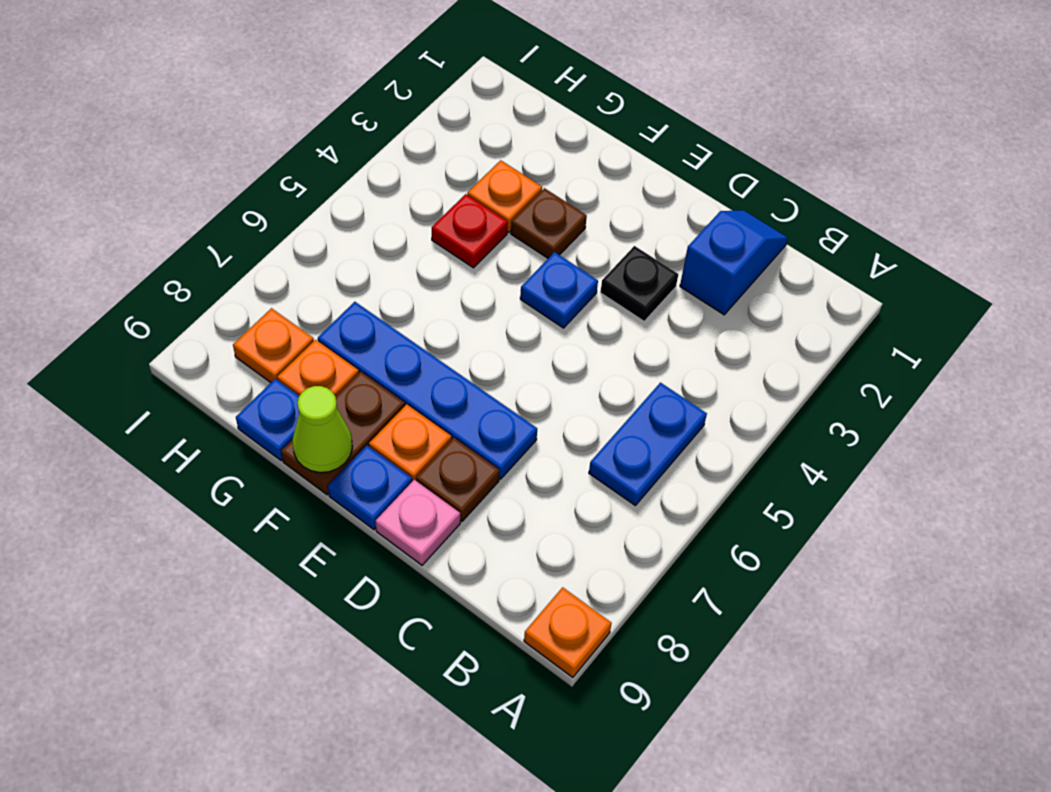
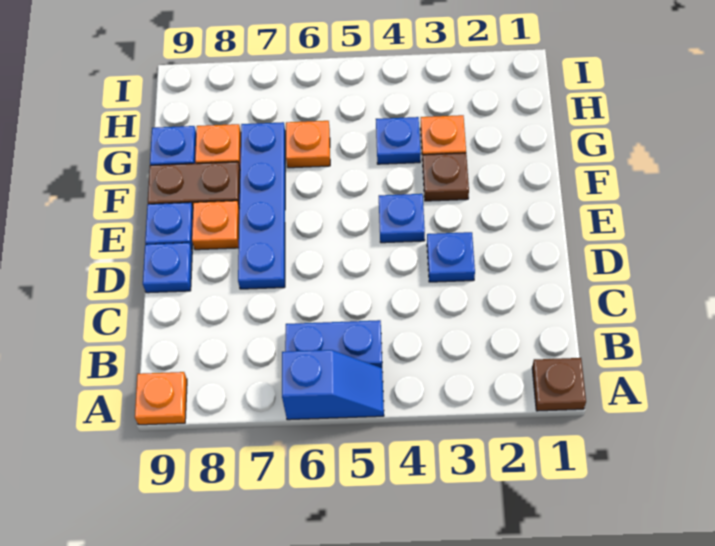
blue 1x2 slope [680,210,788,315] -> blue 1x2 slope moved to [282,350,384,420]
black 1x1 plate [600,246,678,321] -> blue 1x1 plate [427,232,475,282]
brown 1x1 plate [416,438,499,521] -> brown 1x1 plate moved to [532,358,586,411]
pink 1x1 plate [375,480,460,565] -> blue 1x1 plate [143,243,192,293]
lime 1x1 cone [293,386,352,473] -> none
red 1x1 plate [432,194,508,268] -> blue 1x1 plate [376,117,421,164]
orange 1x1 plate [233,308,314,382] -> orange 1x1 plate moved to [286,121,330,168]

